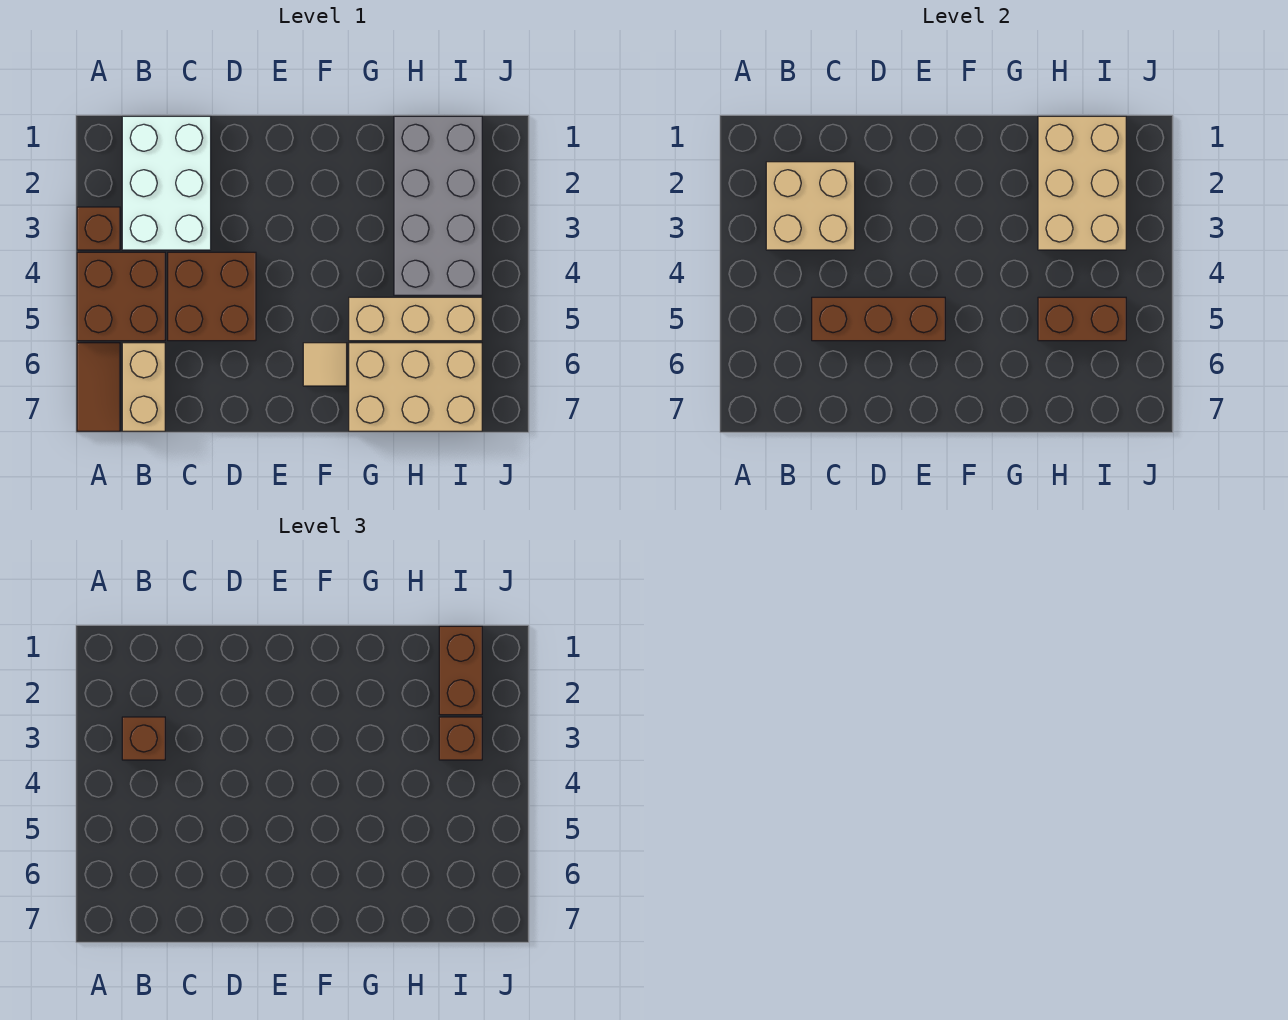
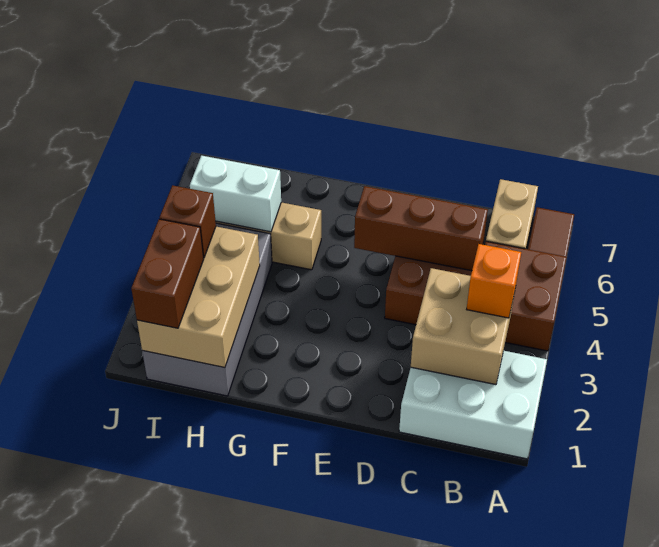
brown 1x1 brick [77,207,120,250] -> none
white 2x3 brick [122,116,211,250] -> white 2x3 brick turned to [399,351,547,459]
brown 1x1 brick [122,717,165,760] -> orange 1x1 brick [467,244,521,318]
tan 1x1 tile [303,343,347,386] -> none
tan 2x3 brick [349,343,482,431] -> none
brown 1x2 brick [1038,297,1126,341] -> white 1x2 brick [190,156,281,232]

